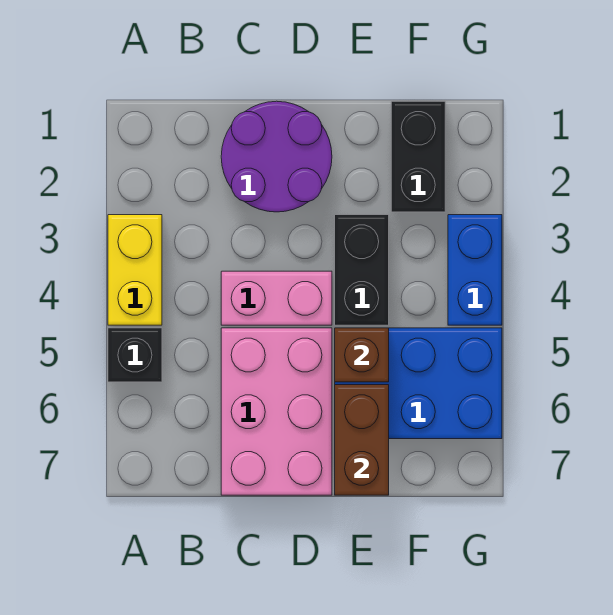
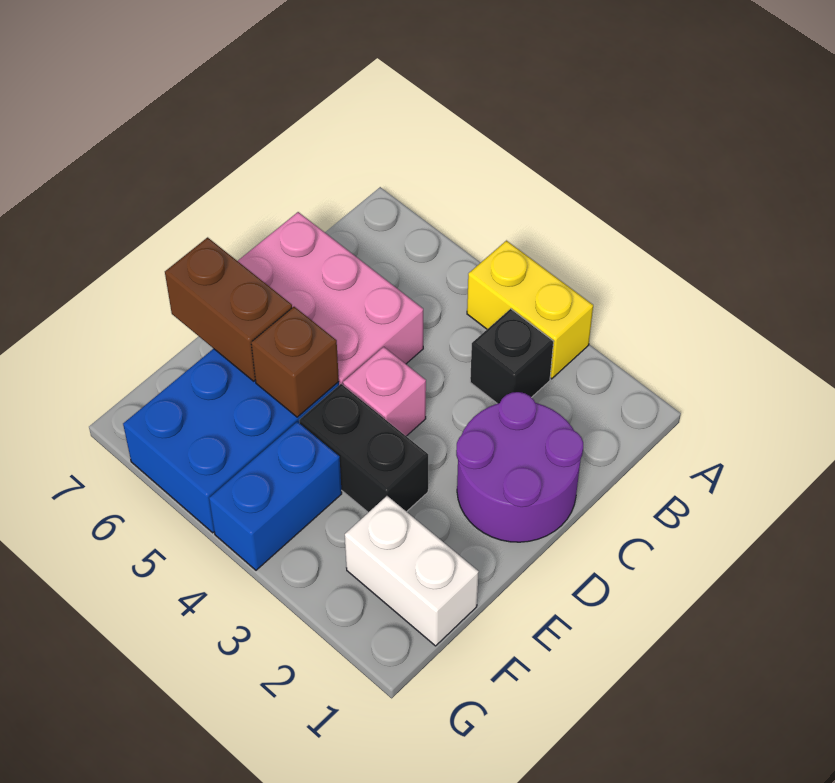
black 1x1 brick [108,328,162,382] -> black 1x1 brick moved to [470,309,554,404]
pink 1x2 brick [221,271,332,325] -> pink 1x1 brick [343,347,426,436]
black 1x2 brick [391,101,445,212] -> white 1x2 brick [345,496,479,646]
blue 1x2 brick [448,215,502,325] -> blue 1x2 brick turned to [209,422,342,570]

